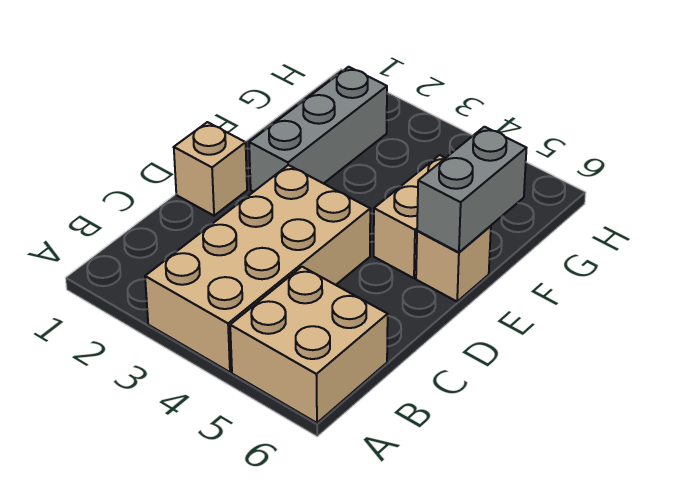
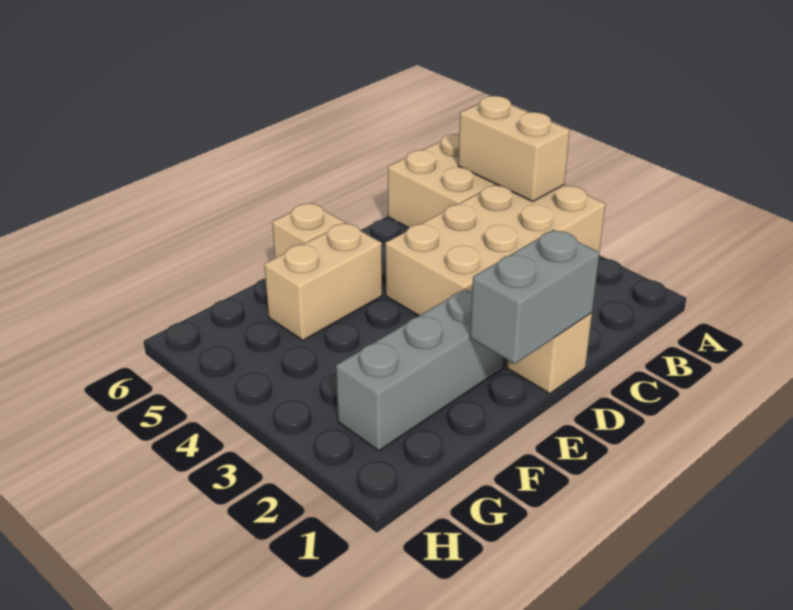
none -> tan 1x2 brick [458,96,570,202]
grey 1x2 brick [417,127,526,252] -> grey 1x2 brick moved to [470,230,600,364]

